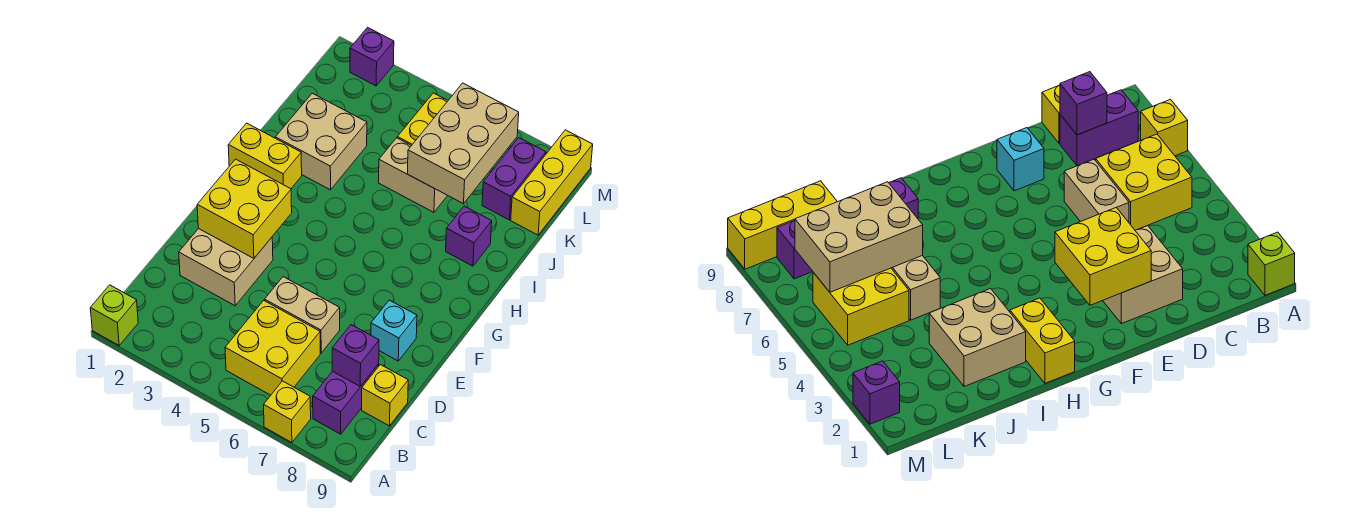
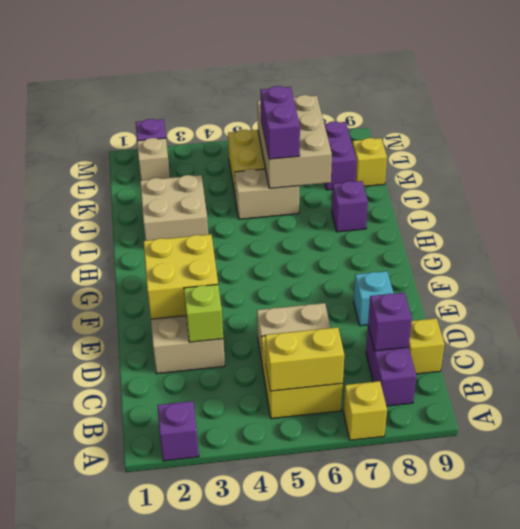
lime 1x1 brick [90,285,138,345] -> lime 1x1 brick moved to [184,284,223,342]
none -> purple 1x1 brick [157,401,199,461]
yellow 1x2 brick [228,123,302,189] -> yellow 1x2 brick moved to [265,327,344,391]
none -> purple 1x2 brick [260,86,300,159]
yellow 1x3 brick [511,130,593,235] -> yellow 1x1 brick [352,138,387,186]
none -> tan 1x1 brick [137,138,170,181]

